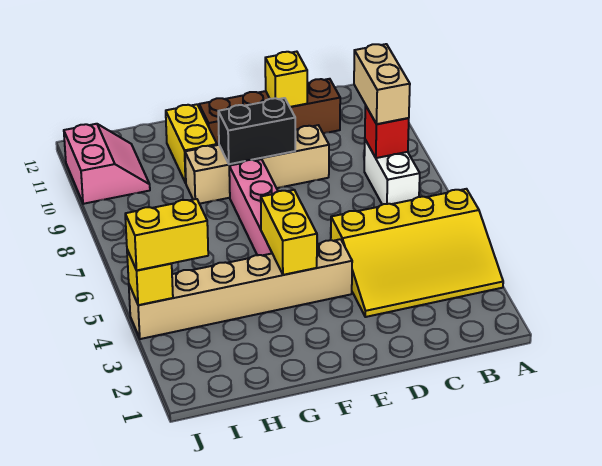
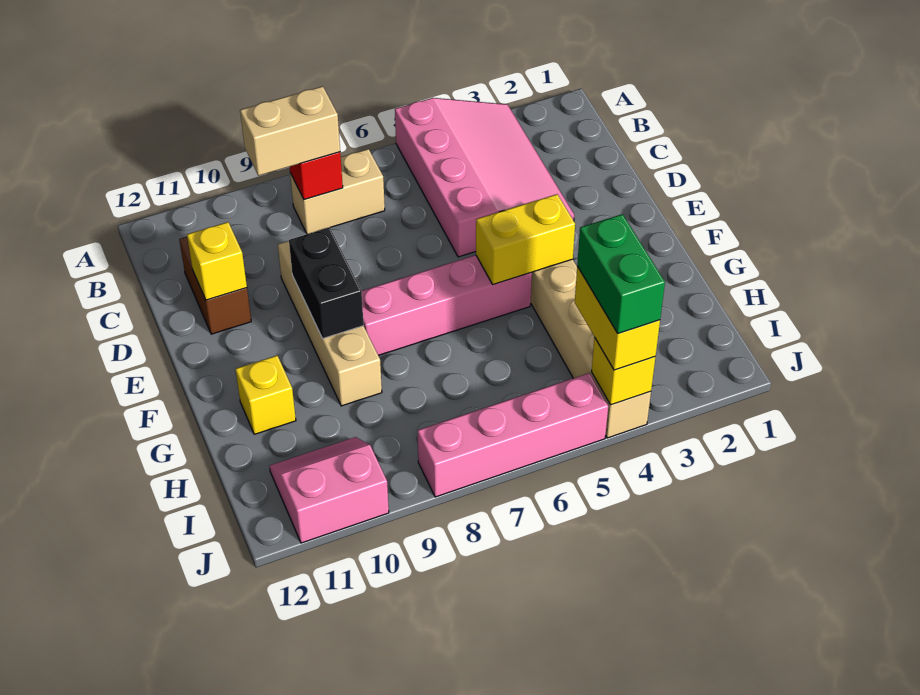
yellow 3x4 slope [331,189,503,317] -> pink 3x4 slope [395,98,574,257]
white 1x2 brick [364,140,420,205] -> tan 1x2 brick [290,149,385,234]
brown 1x4 brick [199,79,340,145] -> brown 1x2 brick [179,237,251,334]
yellow 1x2 brick [166,104,217,183] -> yellow 1x1 brick [236,356,296,434]
none -> green 1x2 brick [577,214,665,334]
none -> pink 1x4 brick [418,373,608,497]

